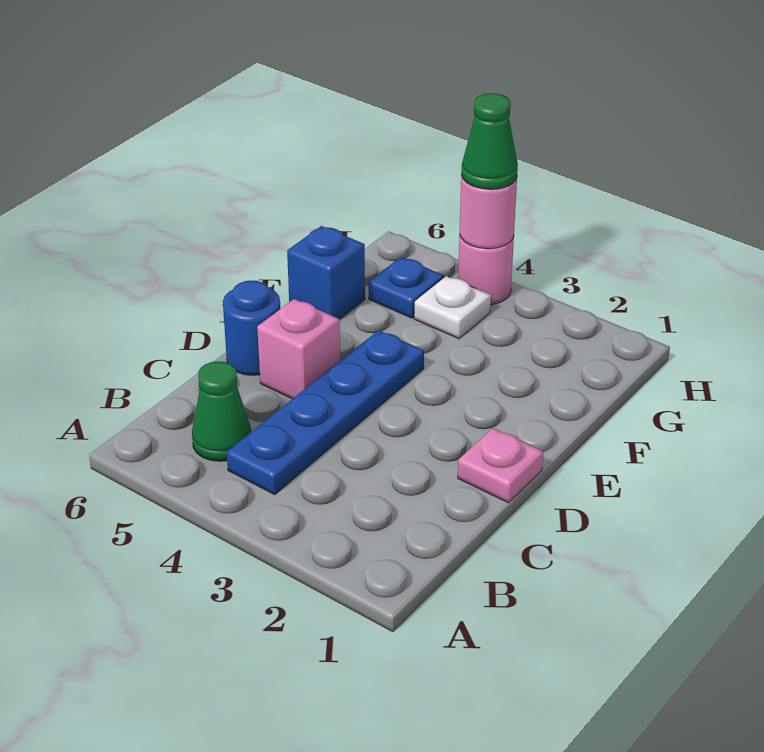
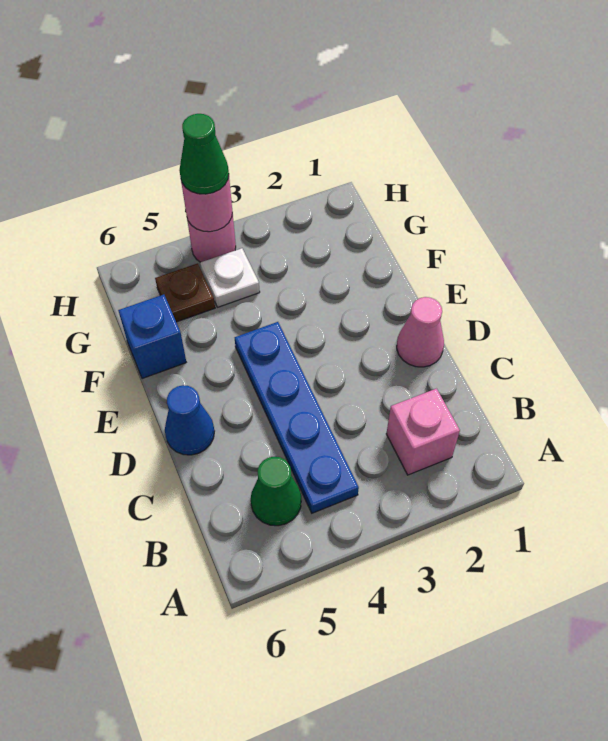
pink 1x1 plate [458,428,543,503] -> pink 1x1 cone [397,297,444,367]
pink 1x1 brick [257,299,340,399] -> pink 1x1 brick moved to [386,389,460,475]
blue 1x1 round brick [223,280,280,375] -> blue 1x1 cone [165,385,214,455]
blue 1x1 plate [369,257,444,318] -> brown 1x1 plate [155,263,215,322]

